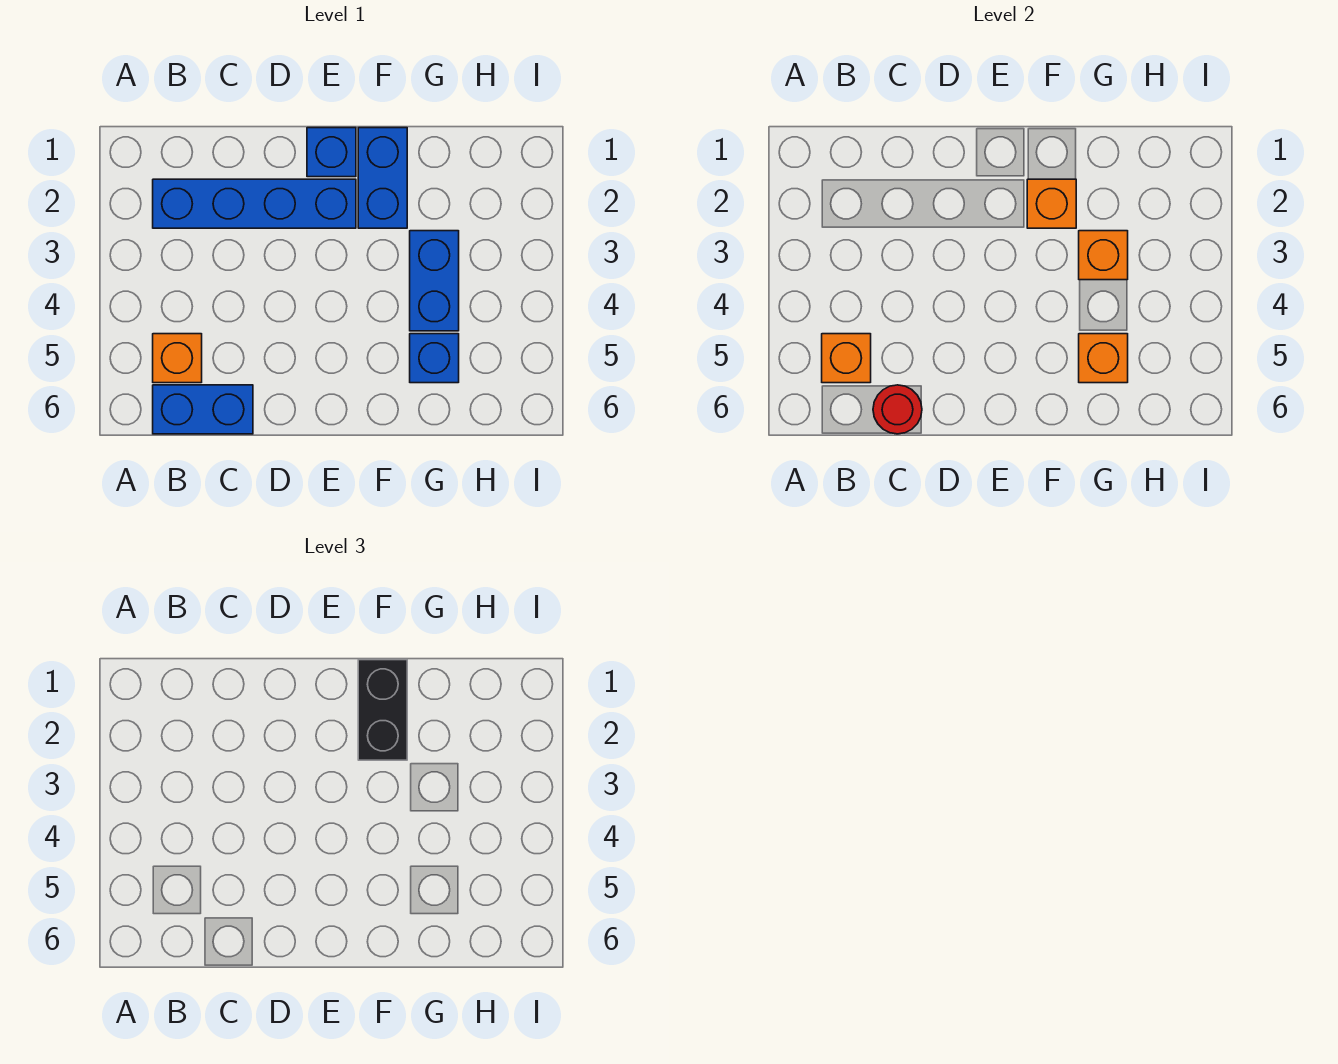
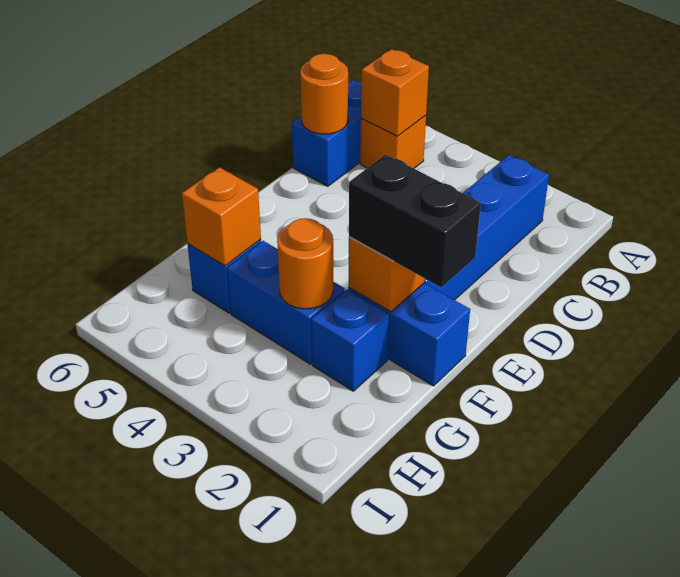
red 1x1 round brick [873,385,922,434] -> orange 1x1 round brick [300,54,348,134]
blue 1x1 brick [307,128,356,177] -> blue 1x1 brick moved to [311,289,389,391]
orange 1x1 brick [1079,231,1128,280] -> orange 1x1 round brick [277,218,334,309]

